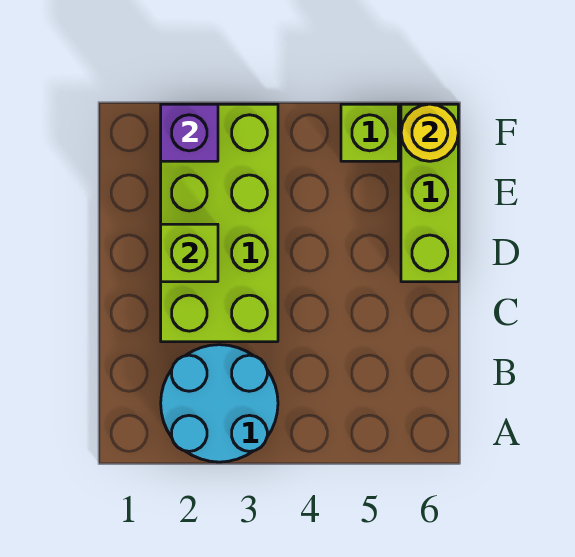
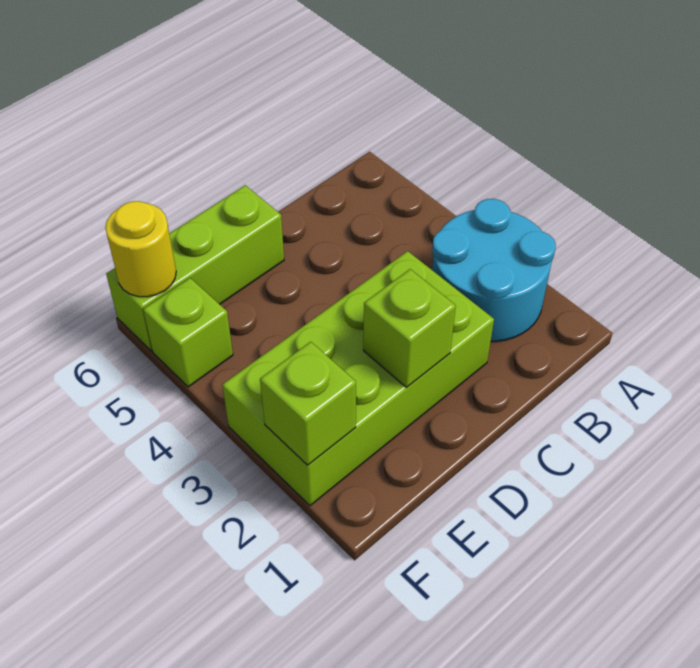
purple 1x1 brick [161,104,218,161] -> lime 1x1 brick [260,342,356,465]

